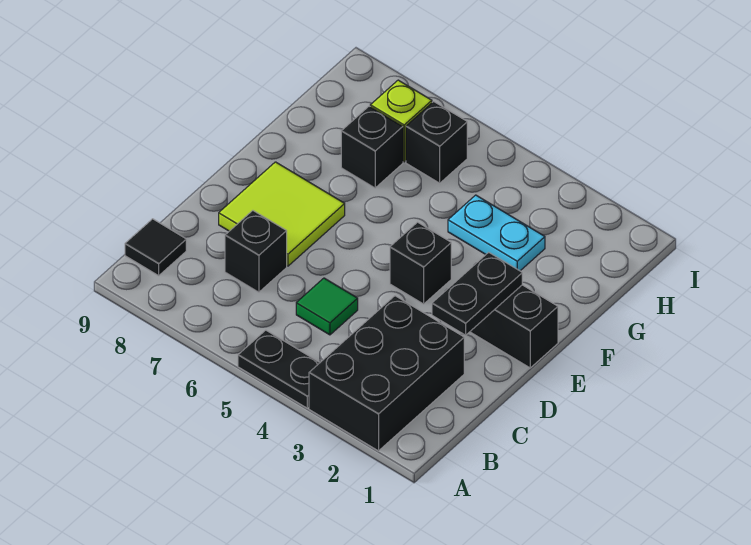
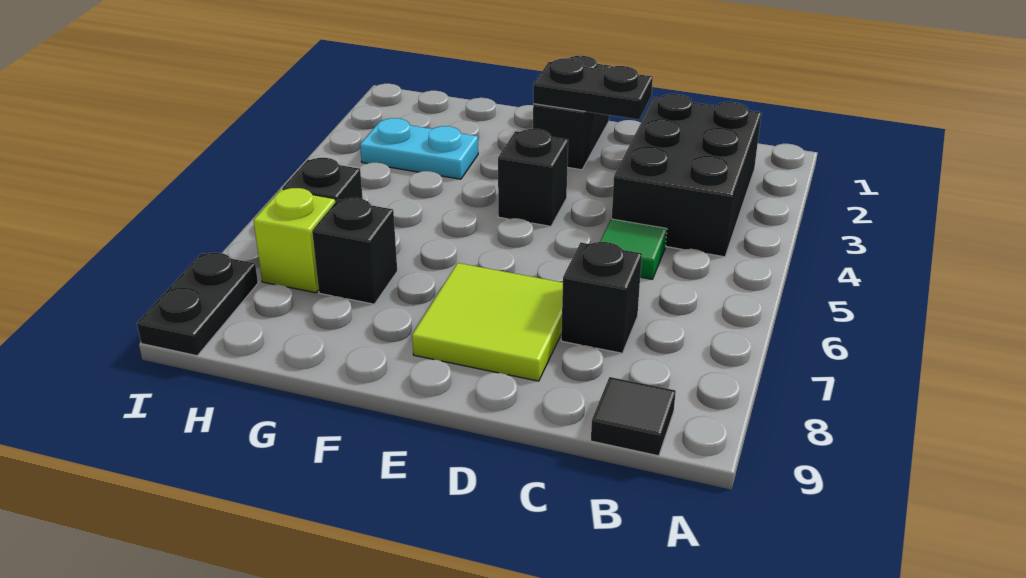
black 2x3 brick [309,296,464,451] -> black 2x3 brick turned to [612,94,761,257]
black 1x2 plate [238,330,320,408] -> black 1x2 plate moved to [137,253,258,356]
cyan 1x2 plate [448,195,545,271] -> cyan 1x2 plate turned to [360,118,478,179]

